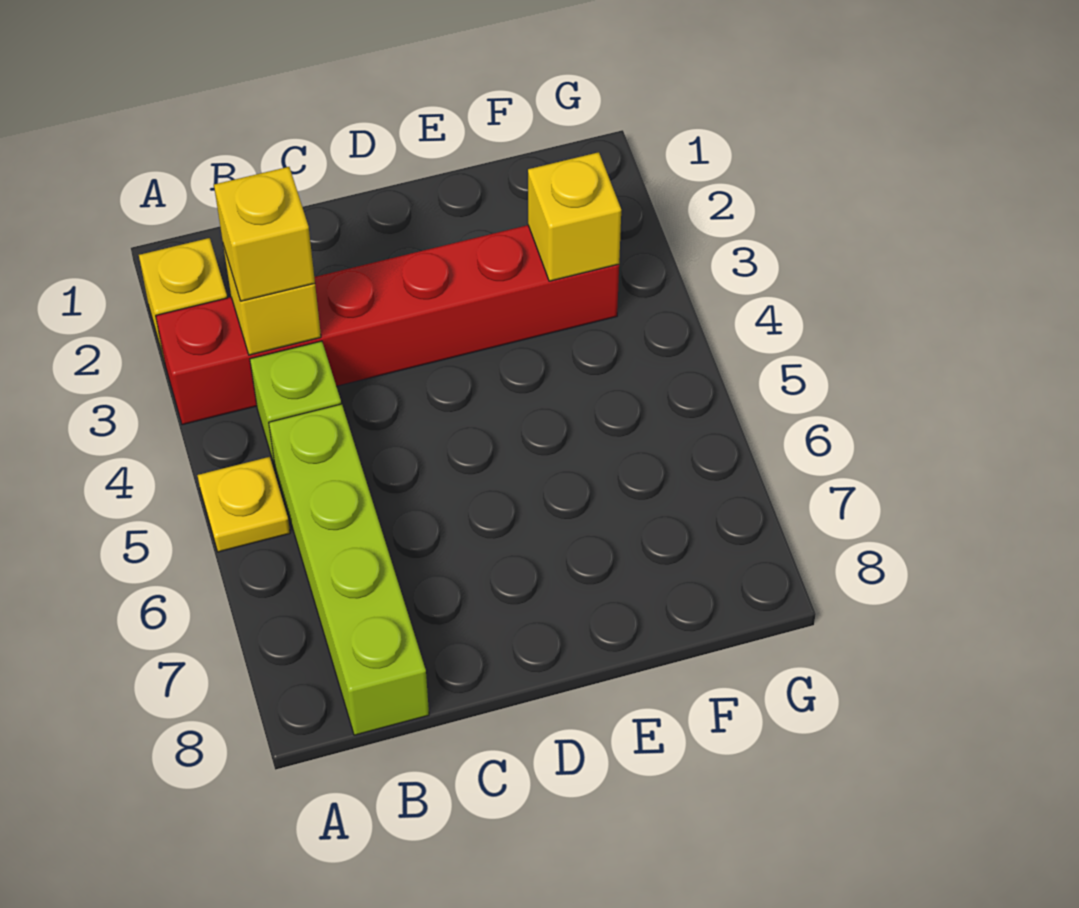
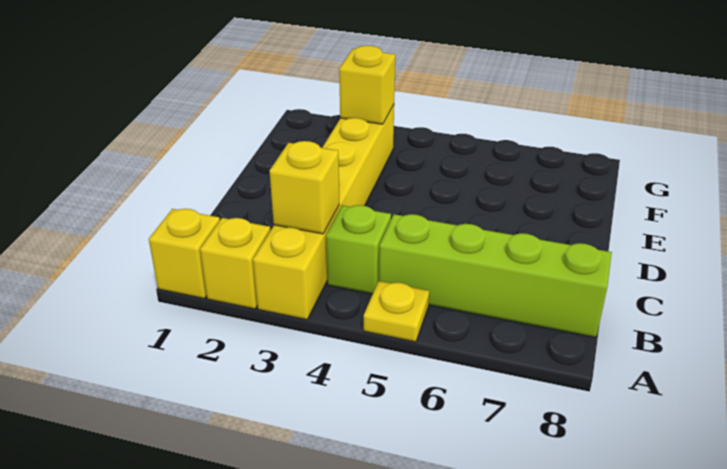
red 1x6 brick [156,225,619,425] -> yellow 1x6 brick [253,105,394,320]
yellow 1x1 brick [214,167,315,301] -> yellow 1x1 brick moved to [149,209,220,299]

